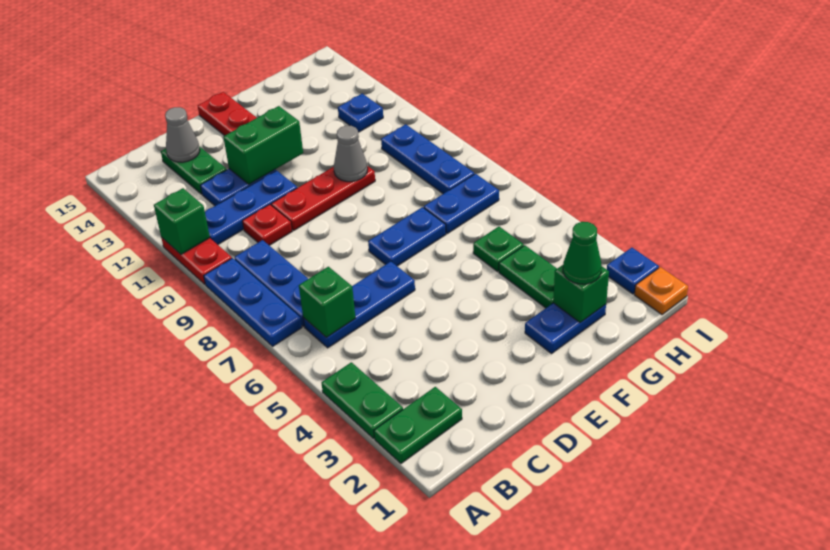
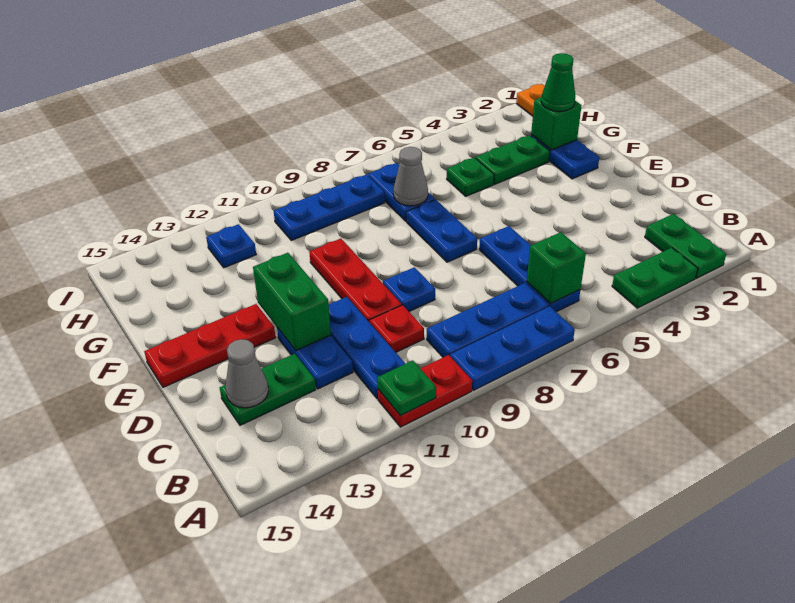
green 1x1 brick [154,188,210,254] -> green 1x1 plate [377,360,436,416]
grey 1x1 cone [334,126,368,182] -> grey 1x1 cone moved to [393,147,428,206]
blue 1x1 plate [607,248,659,294] -> blue 1x1 plate moved to [383,267,435,311]

